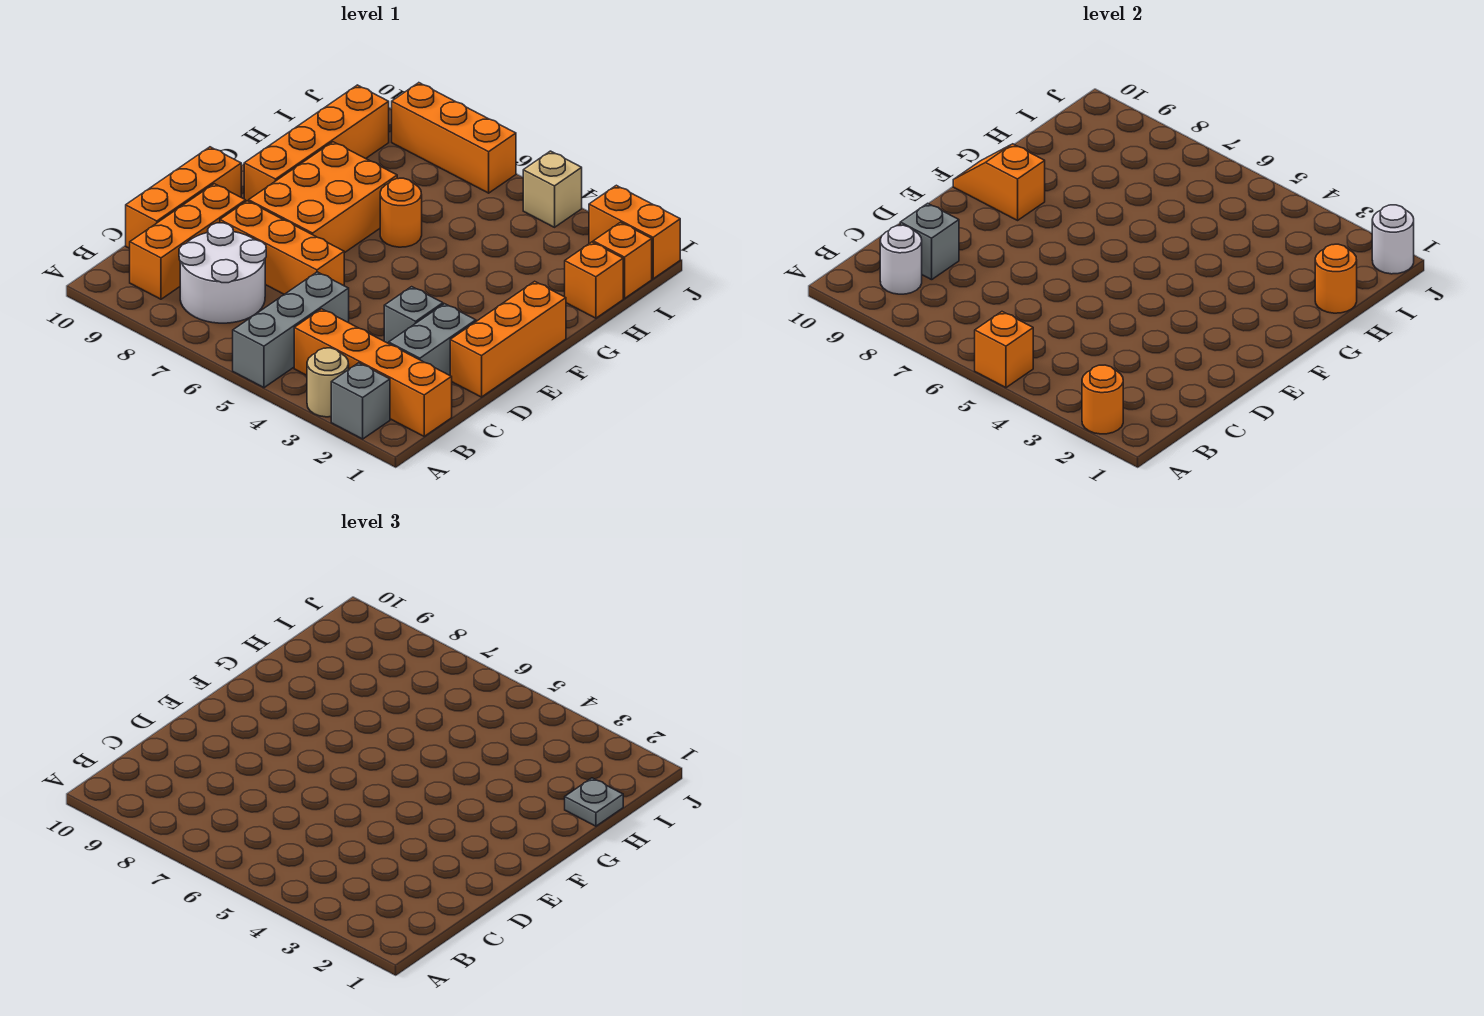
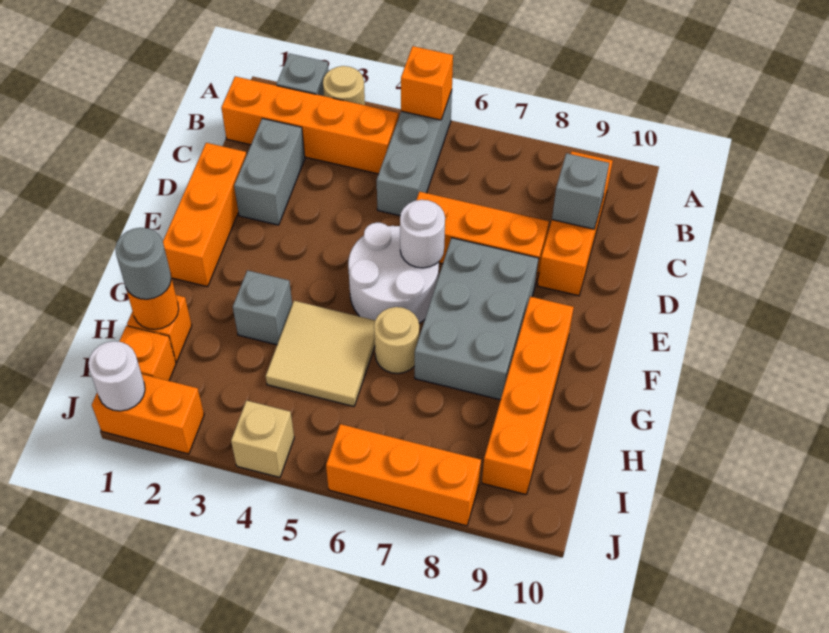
orange 1x1 round brick [1082,365,1123,434] -> none
white 2x2 round brick [179,223,266,323] -> white 2x2 round brick moved to [348,223,439,323]
white 1x1 round brick [880,225,922,294] -> white 1x1 round brick moved to [400,200,445,268]
orange 1x3 brick [126,147,241,248] -> none
grey 1x1 brick [384,287,443,343] -> grey 1x1 brick moved to [233,270,292,345]
orange 2x3 brick [249,142,397,253] -> grey 2x3 brick [415,238,539,400]
orange 1x2 slope [953,144,1045,220] -> none
none -> tan 2x2 tile [266,301,375,406]
orange 1x1 round brick [380,178,422,247] -> tan 1x1 round brick [374,307,419,374]
grey 1x1 plate [565,778,623,826] -> grey 1x1 round brick [115,228,171,299]

